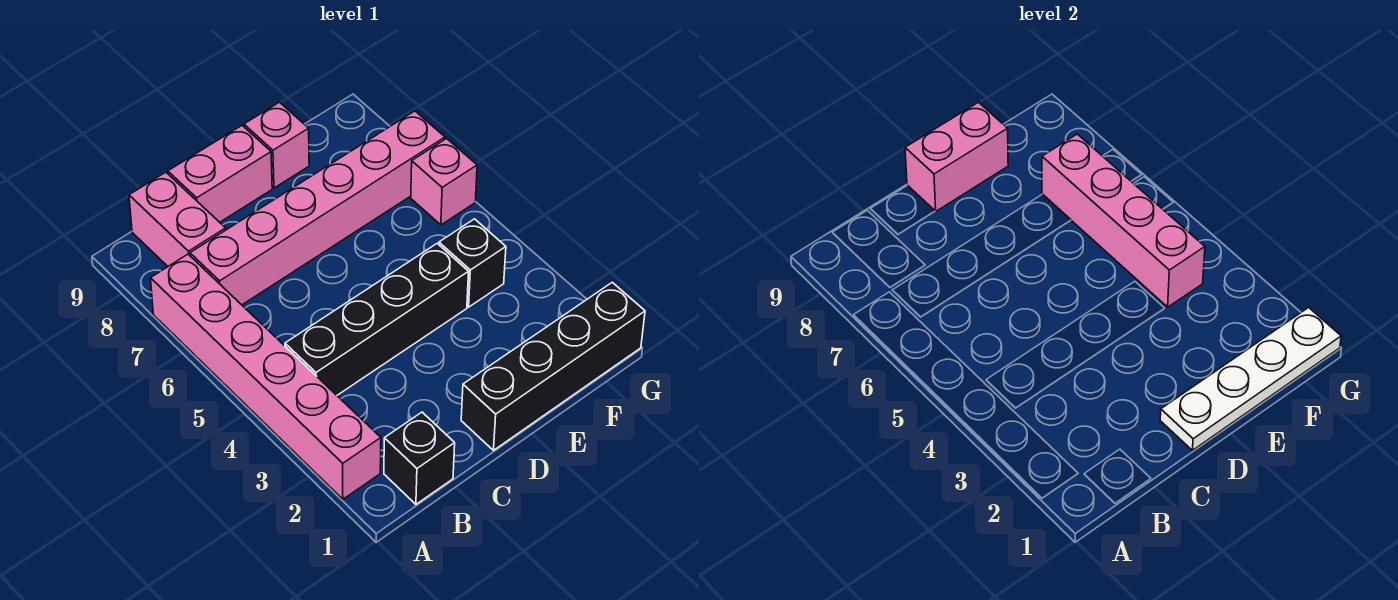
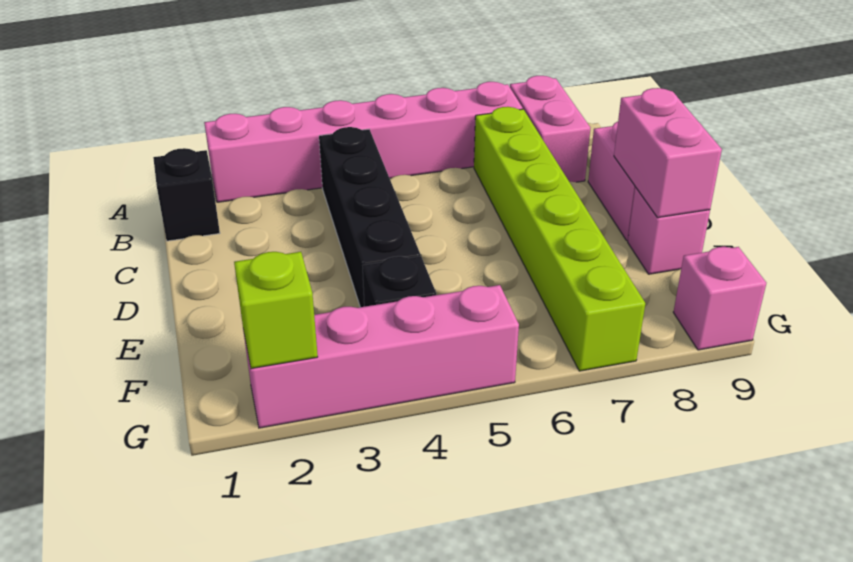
pink 1x6 brick [190,111,445,305] -> lime 1x6 brick [474,107,645,371]
pink 1x2 brick [129,172,226,266] -> pink 1x2 brick turned to [510,76,590,182]
black 1x4 brick [461,282,645,450] -> none
white 1x4 plate [1160,308,1341,450] -> none
pink 1x4 brick [1042,134,1205,307] -> pink 1x4 brick moved to [243,285,519,428]
none -> lime 1x1 brick [234,252,318,369]
pink 1x1 brick [411,139,477,225] -> pink 1x1 brick moved to [673,247,766,350]

